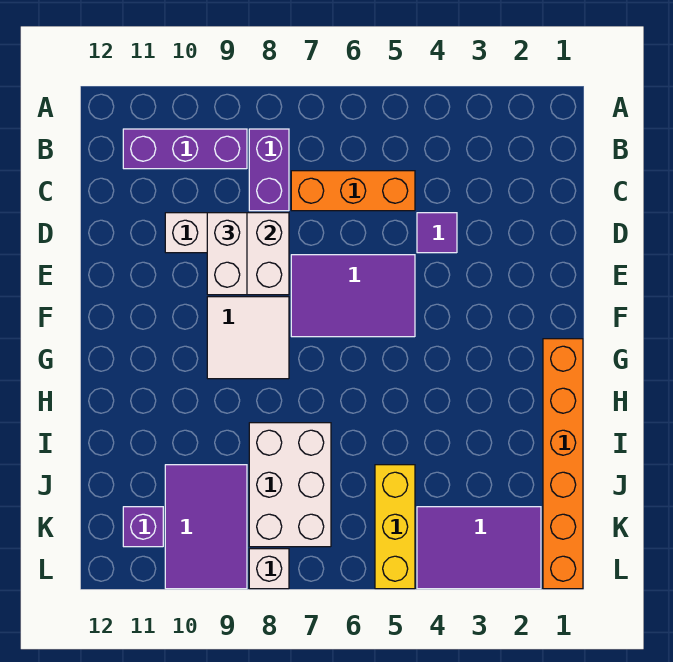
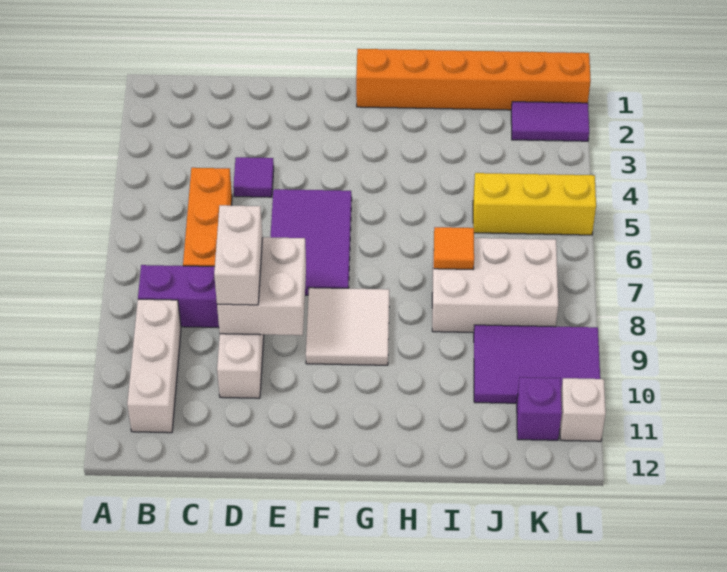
purple 1x3 brick [123,129,247,169] -> white 1x3 brick [127,299,181,433]
white 1x2 brick [207,213,247,295] -> white 1x2 brick turned to [214,205,263,305]
none -> orange 1x1 tile [434,227,474,269]
purple 2x3 tile [417,507,541,589] -> purple 1x2 tile [511,102,589,141]
white 1x1 brick [249,549,289,589] -> white 1x1 brick moved to [560,378,606,441]

